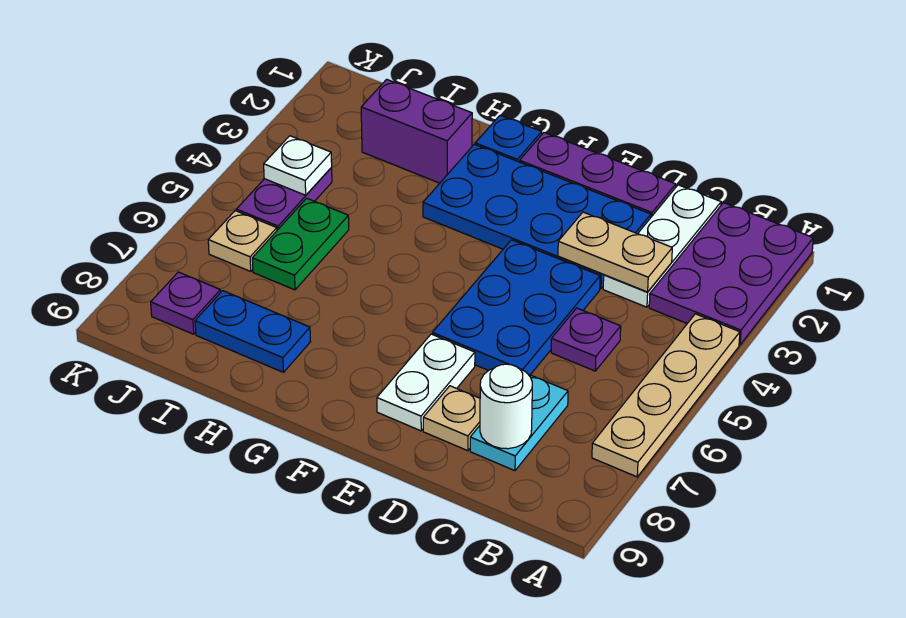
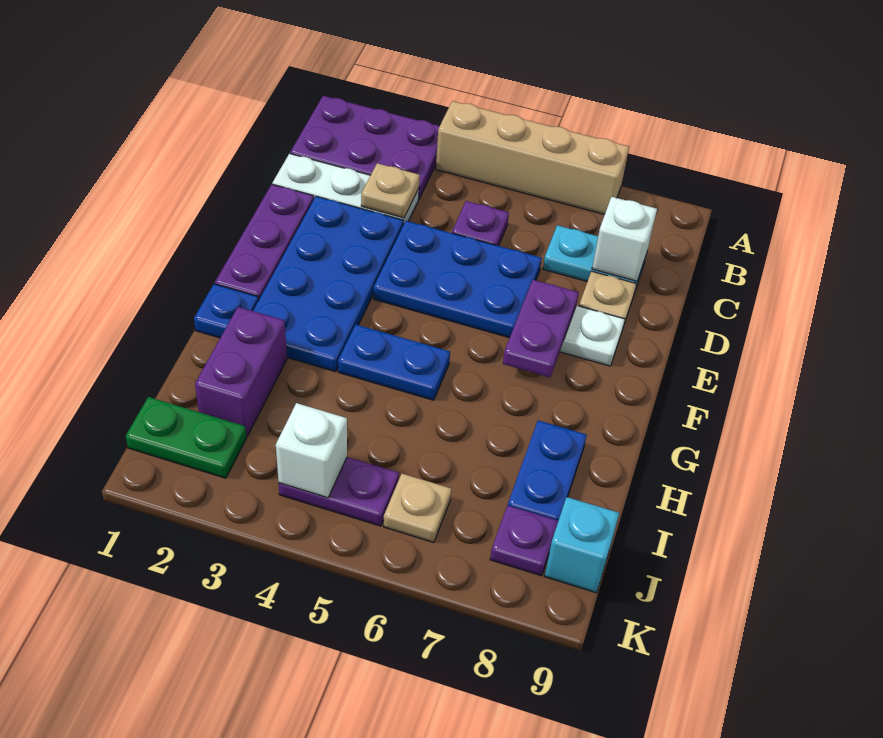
tan 1x4 plate [592,314,740,477] -> tan 1x4 brick [436,101,629,214]
tan 1x2 plate [558,212,672,292] -> tan 1x1 plate [361,163,420,218]
white 1x1 round brick [480,364,532,449] -> white 1x1 brick [592,197,657,281]
none -> purple 1x2 plate [503,280,579,377]
none -> blue 1x2 plate [338,325,450,400]
green 1x2 plate [252,198,349,290] -> green 1x2 plate moved to [126,397,246,478]
white 1x1 plate [264,136,332,195] -> white 1x1 brick [276,403,347,498]
none -> cyan 1x1 brick [545,497,619,593]

